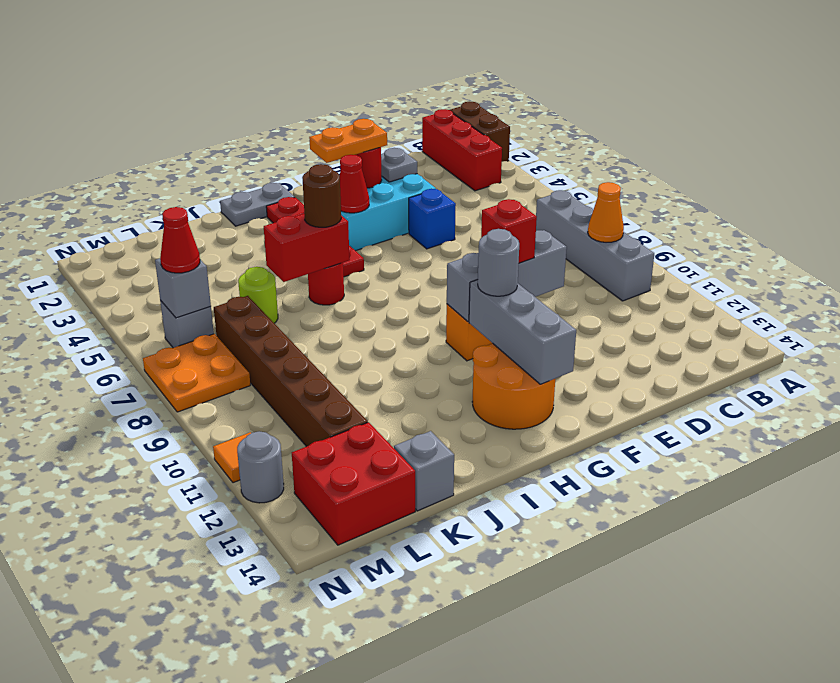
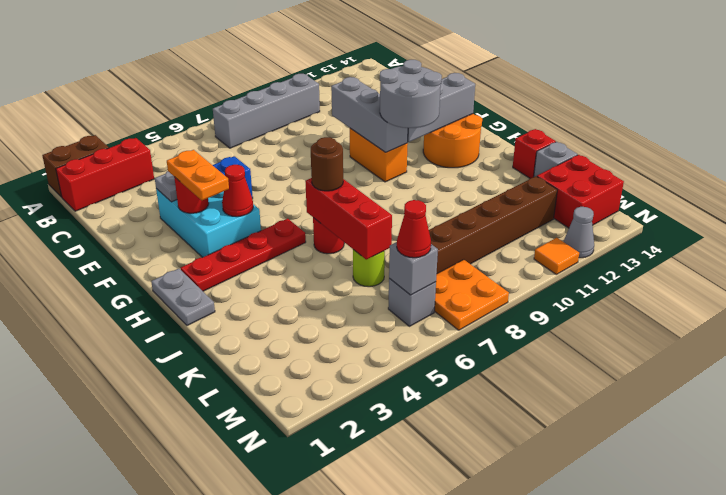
orange 1x1 cone [588,182,624,242] -> none
red 1x1 brick [481,199,537,263] -> red 1x1 brick moved to [513,129,556,178]
grey 1x1 round brick [478,229,519,296] -> grey 2x2 round brick [380,60,442,128]
red 1x2 brick [264,214,350,282] -> red 1x3 brick [305,178,392,259]
grey 1x1 round brick [237,431,284,503] -> grey 1x1 cone [564,207,594,258]

